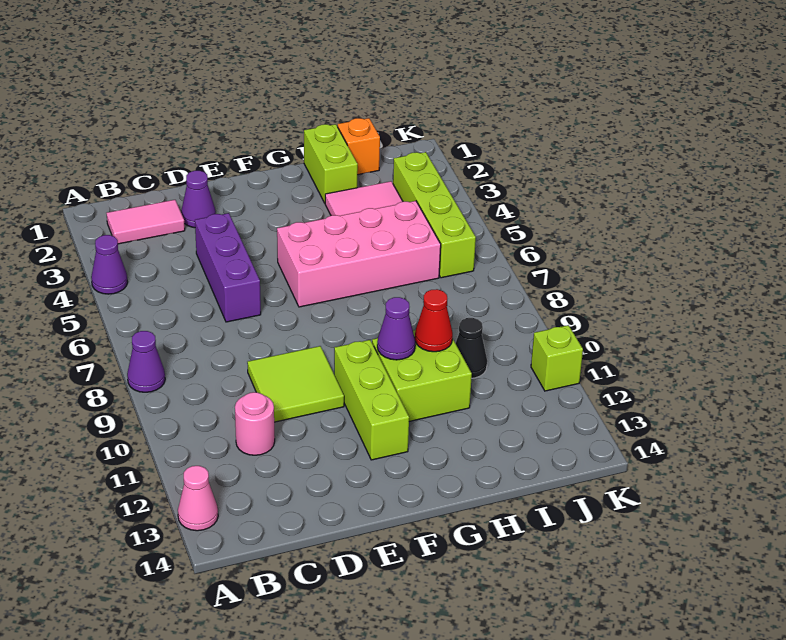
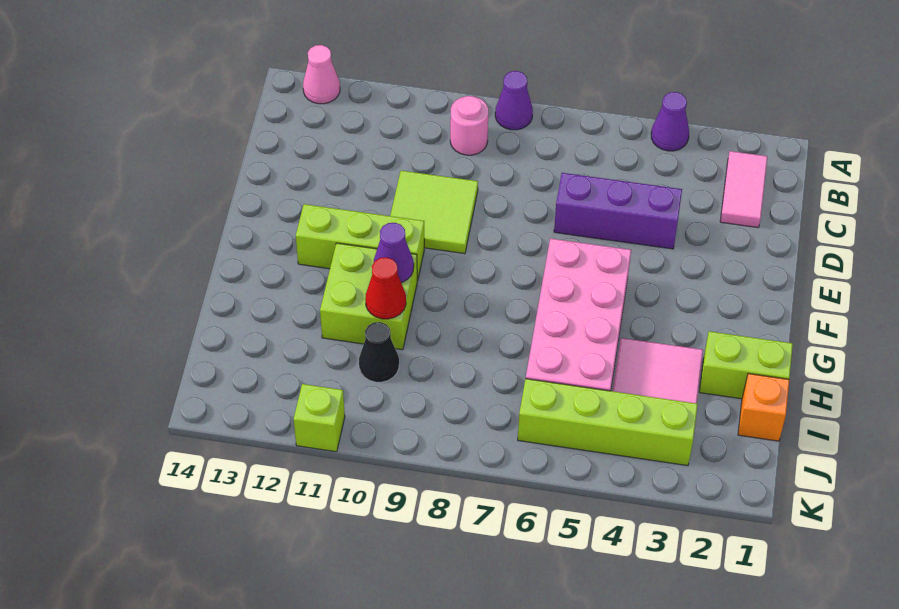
pink 1x1 round brick [235,392,275,455] -> pink 1x1 round brick moved to [450,96,488,155]
purple 1x1 cone [181,171,216,228] -> none

